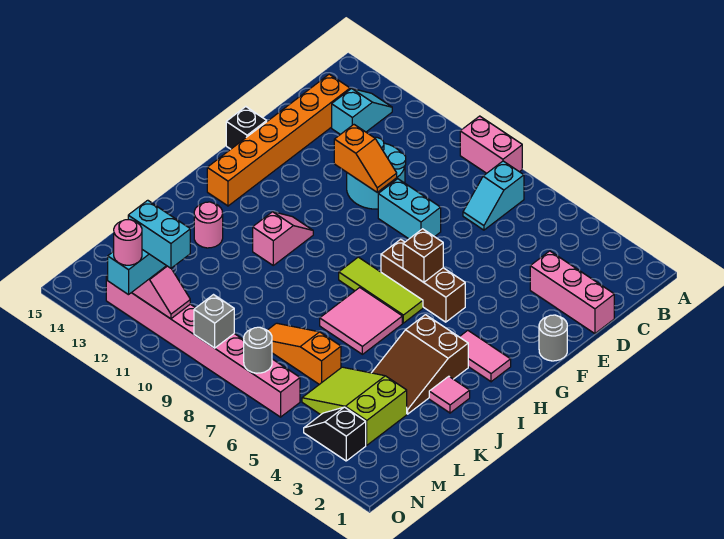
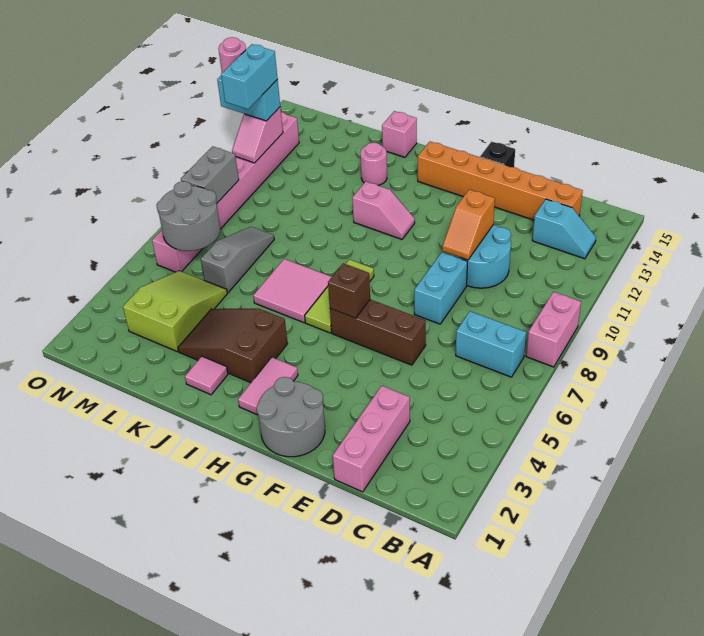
cyan 1x2 slope [463,161,524,230] -> cyan 1x2 brick [456,311,526,377]
grey 1x1 round brick [539,315,567,361] -> grey 2x2 round brick [256,377,325,457]
brown 1x3 brick [381,239,465,322] -> brown 1x3 brick turned to [330,299,426,365]
none -> pink 1x1 brick [382,111,417,157]
orange 1x3 slope [267,323,341,384] -> grey 1x3 slope [201,227,274,293]
black 1x2 slope [304,407,366,461] -> none
grey 1x1 round brick [243,327,272,373] -> grey 2x2 round brick [156,181,220,251]
grey 1x1 brick [194,295,234,348] -> grey 1x2 brick [181,146,239,204]

